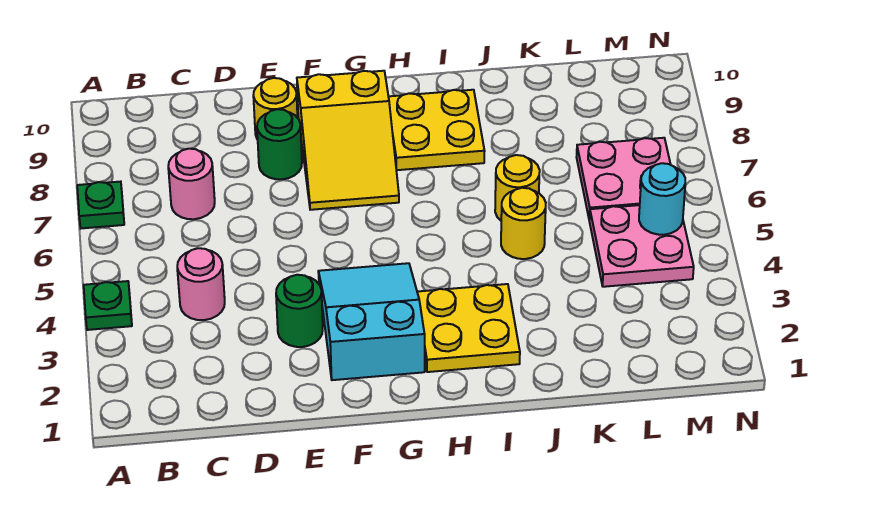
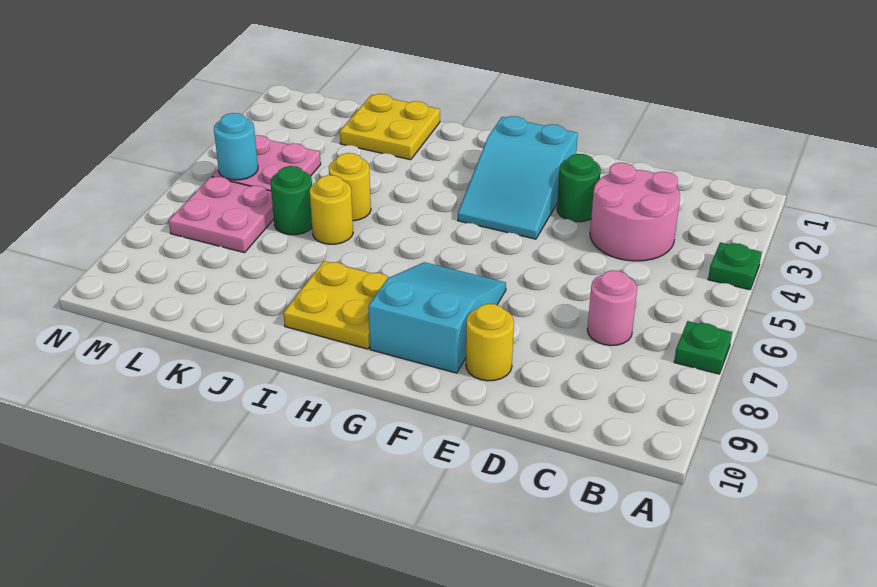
pink 1x1 round brick [177,248,225,320] -> pink 2x2 round brick [590,163,680,261]
green 1x1 round brick [257,109,302,179] -> green 1x1 round brick moved to [271,166,312,235]
yellow 2x3 slope [297,71,399,210] -> cyan 2x3 slope [368,262,506,373]
yellow 2x2 plate [417,284,520,372] -> yellow 2x2 plate moved to [340,94,440,160]

